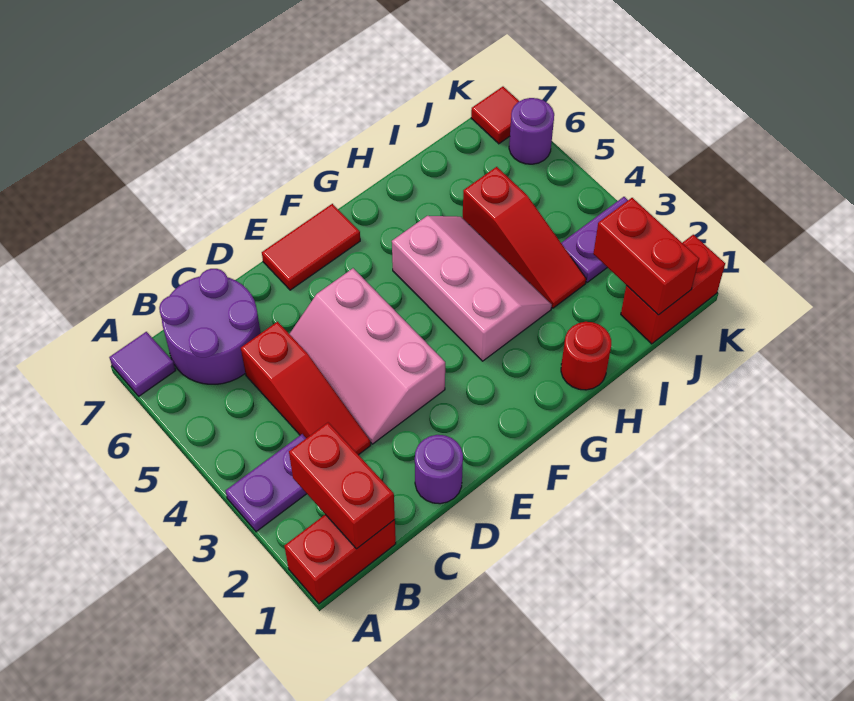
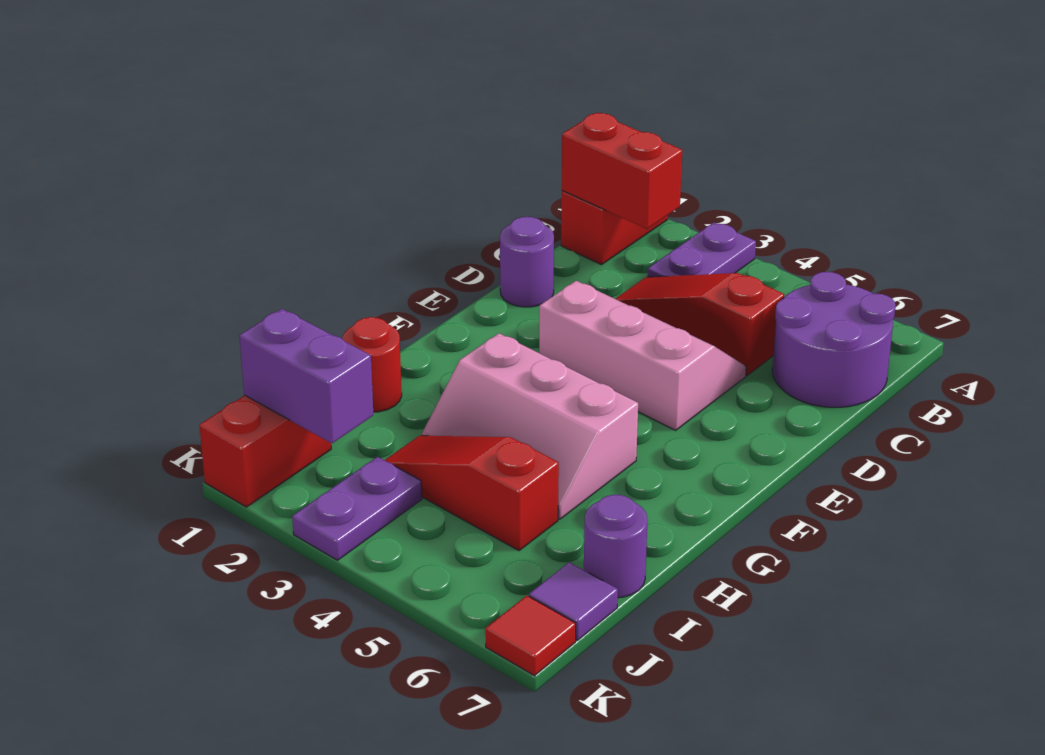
purple 1x1 tile [109,332,176,396] -> purple 1x1 tile moved to [529,562,618,640]
red 1x2 tile [262,204,360,290] -> none
red 1x2 brick [593,198,699,315] -> purple 1x2 brick [239,309,373,443]
purple 1x1 round brick [509,98,554,164] -> purple 1x1 round brick moved to [584,495,648,598]

